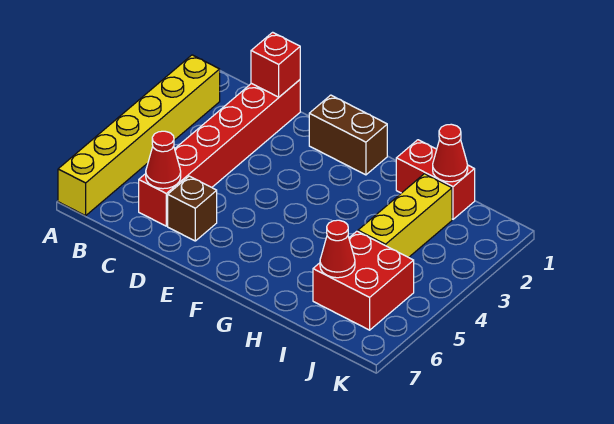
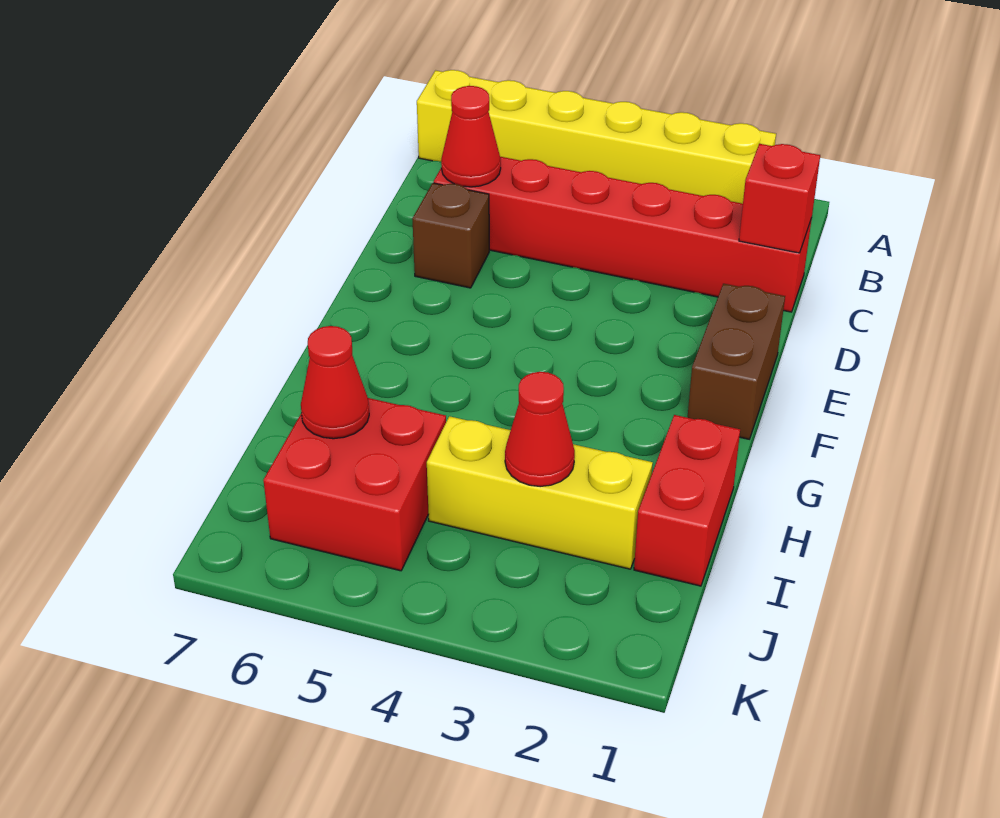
red 1x1 cone [433,124,468,182] -> red 1x1 cone moved to [505,372,575,487]

